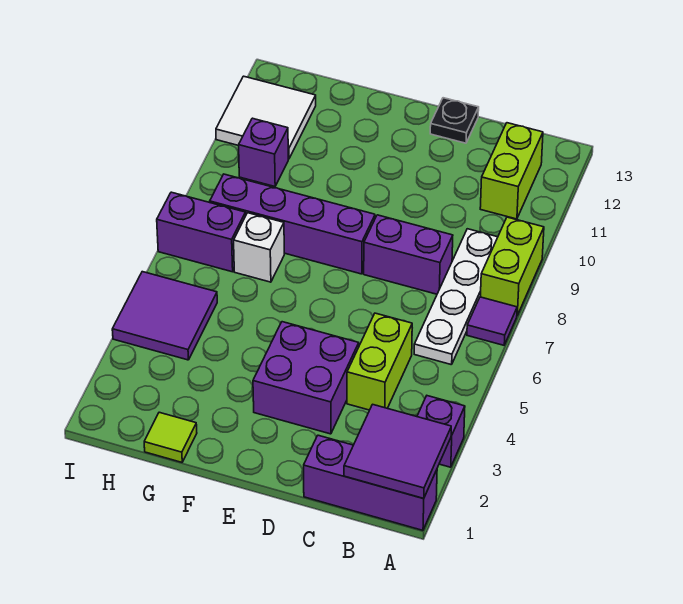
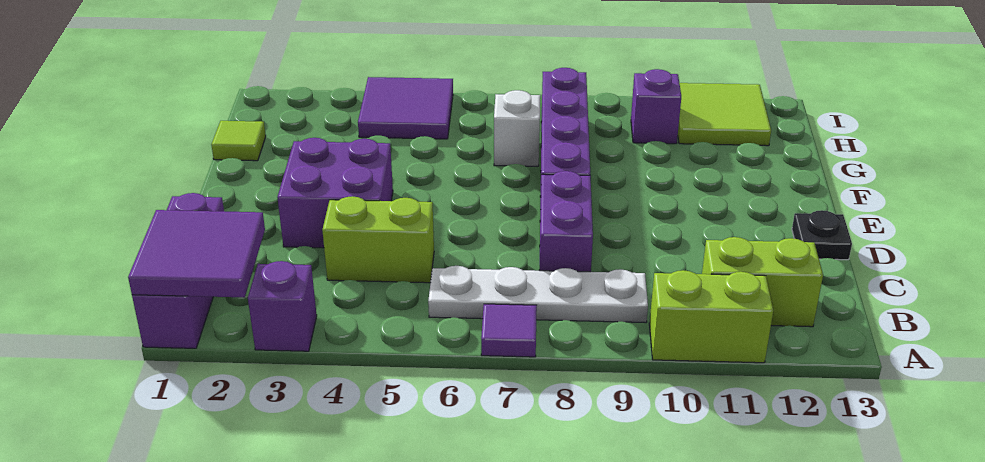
lime 1x2 brick [480,217,544,315] -> lime 1x2 brick moved to [649,270,773,363]
purple 1x2 brick [157,192,246,272] -> none
white 2x2 tile [216,76,316,159] -> lime 2x2 tile [678,83,771,146]

